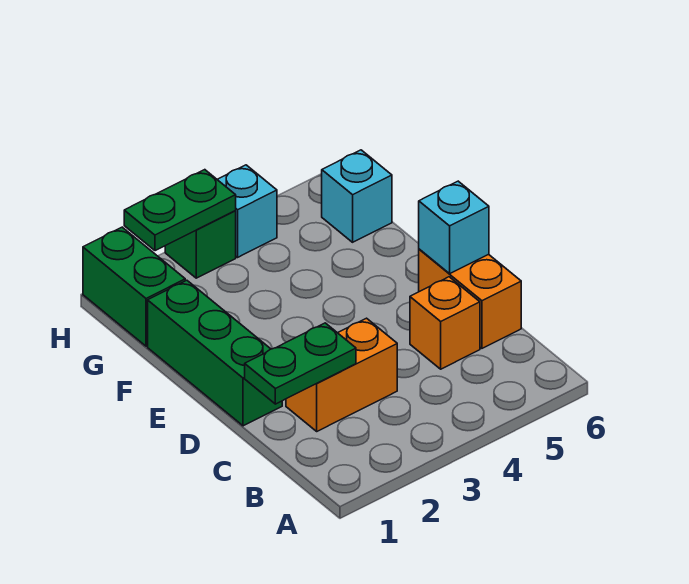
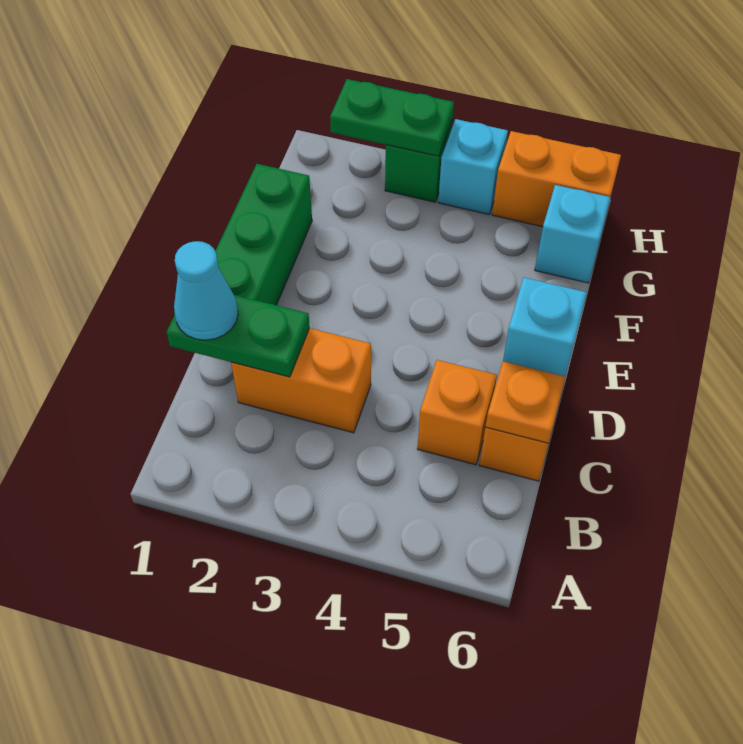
none -> cyan 1x1 cone [174,241,238,340]
none -> orange 1x1 plate [486,361,565,443]
green 1x2 brick [83,227,185,346] -> none
none -> orange 1x2 brick [492,131,621,227]

